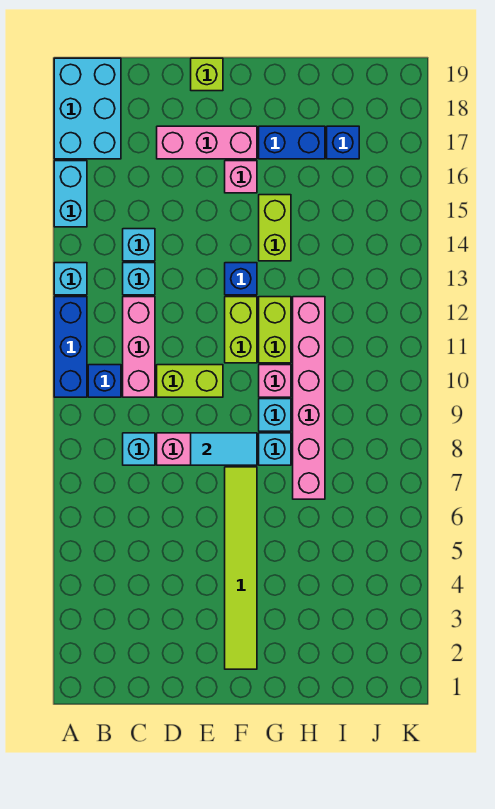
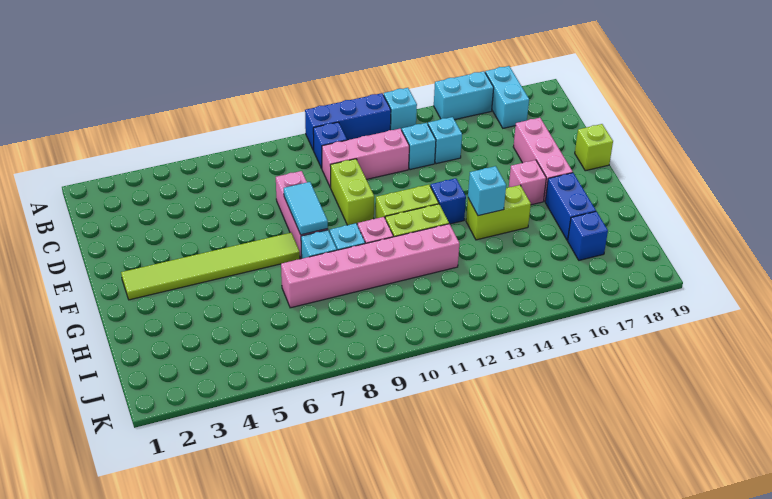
cyan 2x3 brick [54,58,121,159] -> cyan 1x2 brick [485,66,529,128]
cyan 1x1 brick [123,433,155,465] -> cyan 1x1 brick moved to [468,166,506,216]

